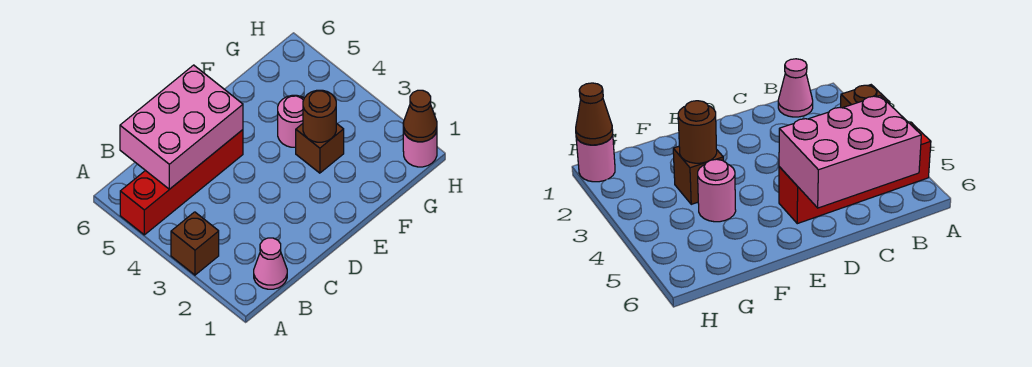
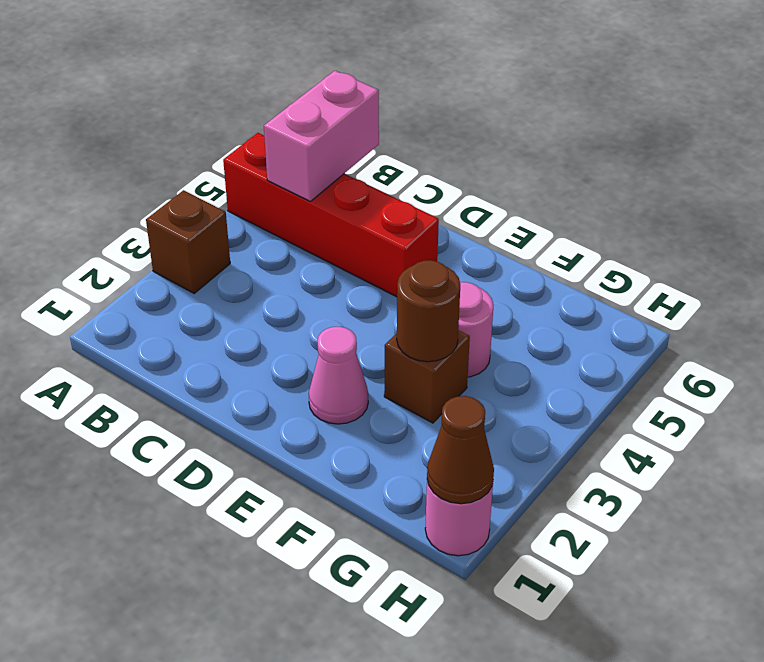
pink 1x1 cone [254,238,287,289] -> pink 1x1 cone moved to [309,327,368,424]
pink 2x3 brick [120,65,243,189] -> pink 1x2 brick [264,71,379,201]

